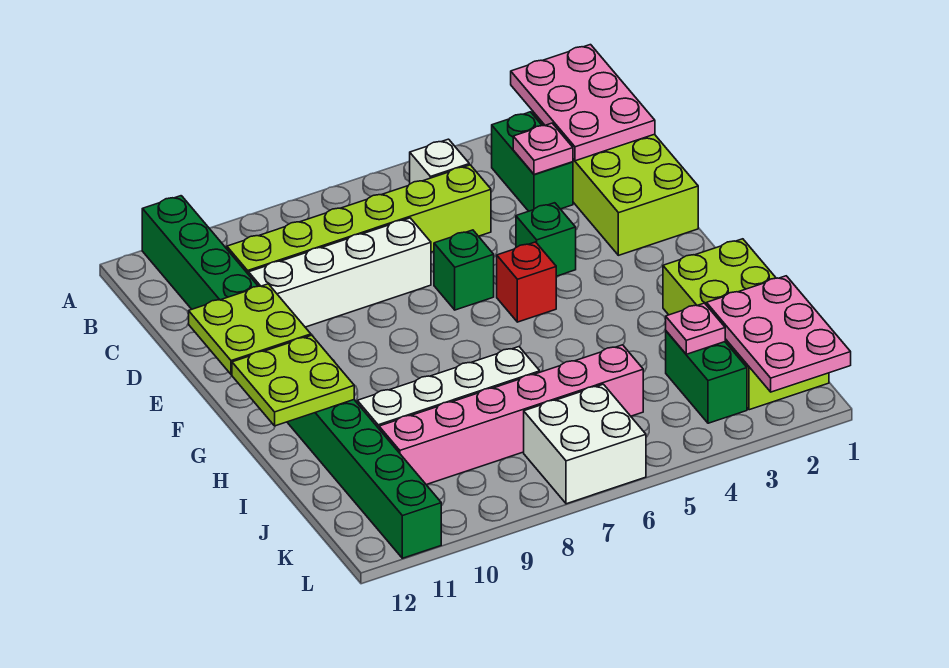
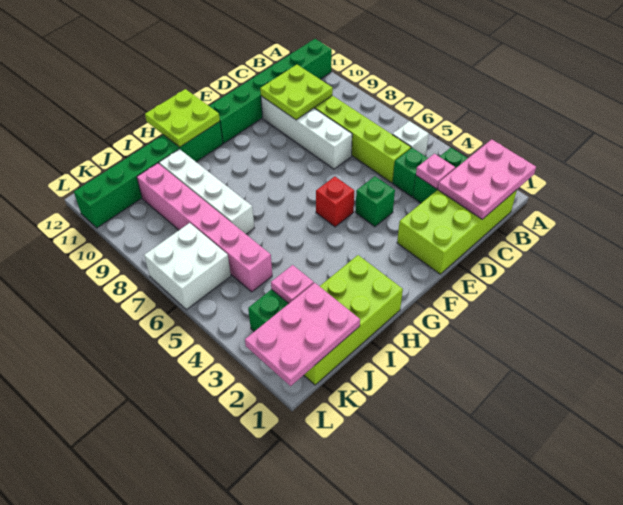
green 1x1 brick [434,230,494,310] -> green 1x1 brick moved to [393,148,428,197]
lime 2x2 plate [189,284,311,375] -> lime 2x2 plate moved to [260,65,333,120]

